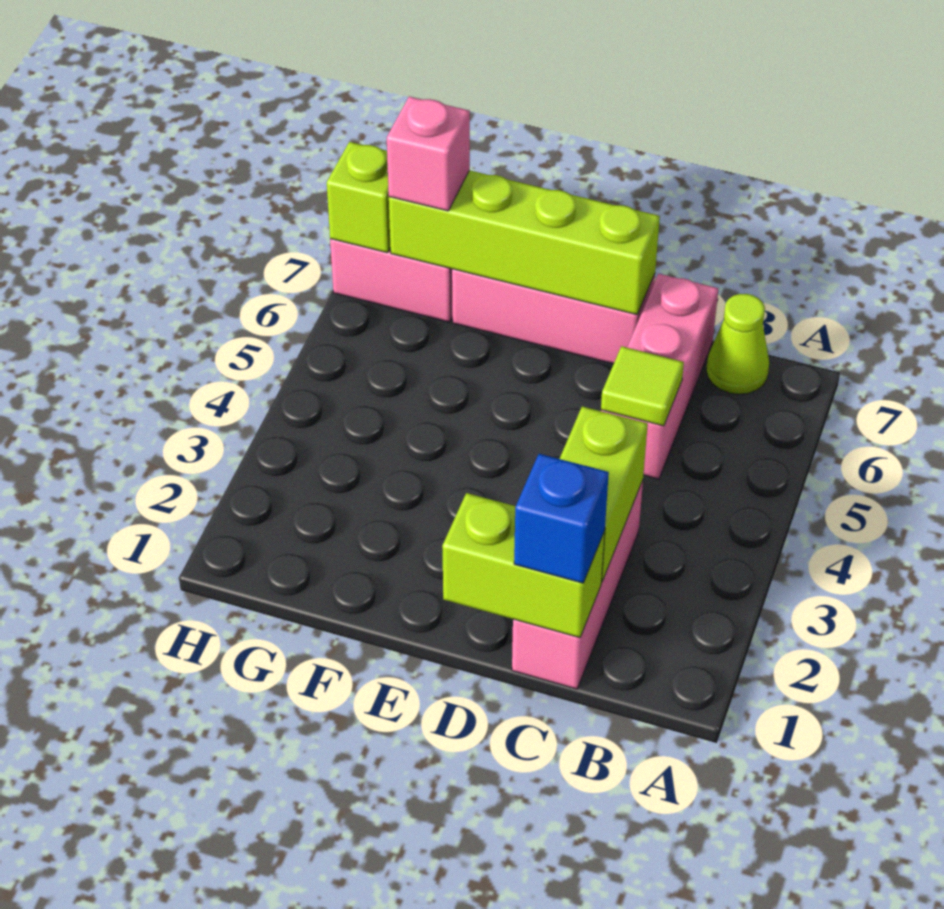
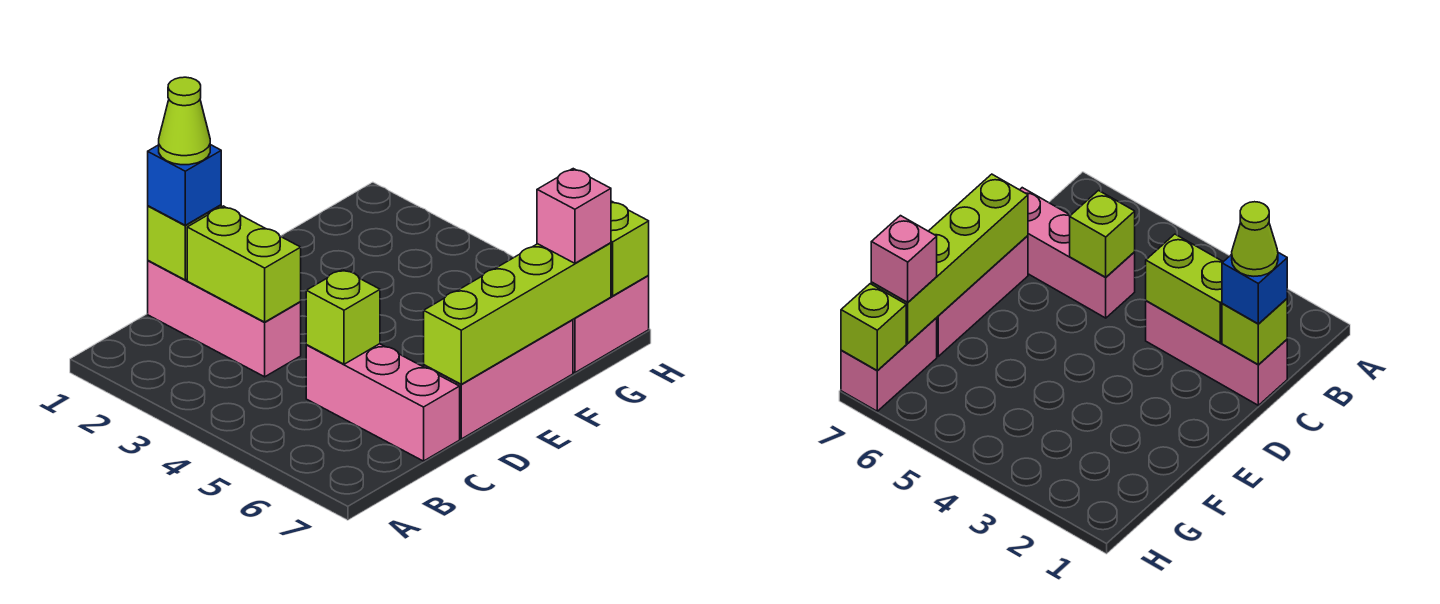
lime 1x1 cone [706,294,769,394] -> lime 1x1 cone moved to [159,77,210,165]
lime 1x2 brick [442,493,605,638] -> lime 1x1 brick [148,205,221,280]
lime 1x1 tile [601,346,684,426] -> lime 1x1 brick [306,269,380,364]

